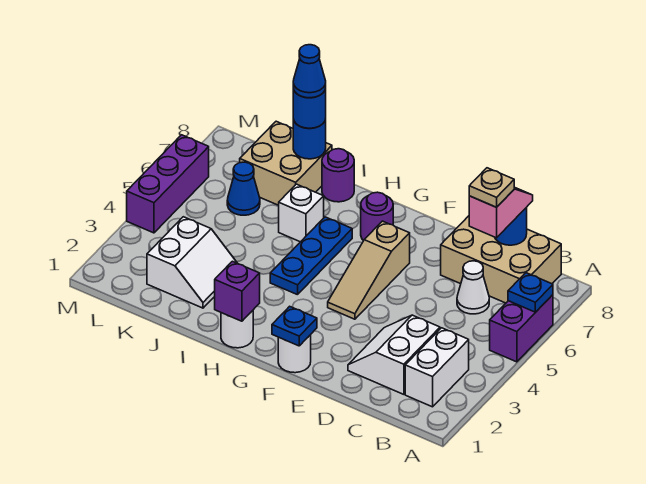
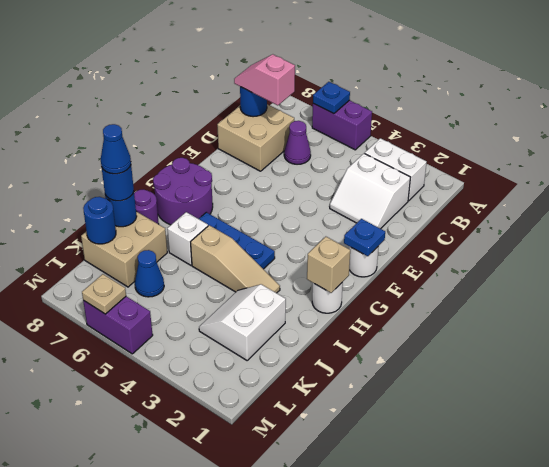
tan 2x3 brick [441,216,561,303] -> tan 2x2 brick [217,104,294,171]
white 1x1 cone [457,261,489,314] -> purple 1x1 cone [284,121,311,164]
tan 1x1 plate [469,168,514,207] -> tan 1x1 plate moved to [82,274,126,314]
tan 1x3 slope [328,221,410,319] -> tan 1x3 slope moved to [191,225,280,293]
purple 1x1 round brick [361,192,393,241] -> purple 2x2 round brick [153,158,213,225]
purple 1x1 brick [215,261,260,321] -> tan 1x1 brick [307,237,350,293]
white 2x2 slope [147,217,237,308] -> white 2x2 slope turned to [199,284,286,360]
none -> blue 1x1 round brick [83,197,116,244]
purple 1x3 brick [127,135,209,233] -> purple 1x2 brick [83,296,153,354]

